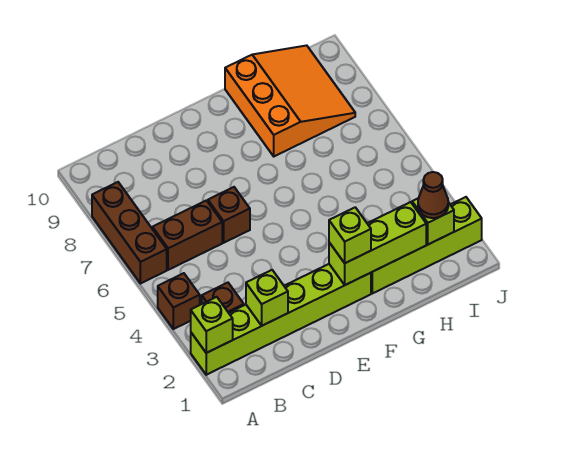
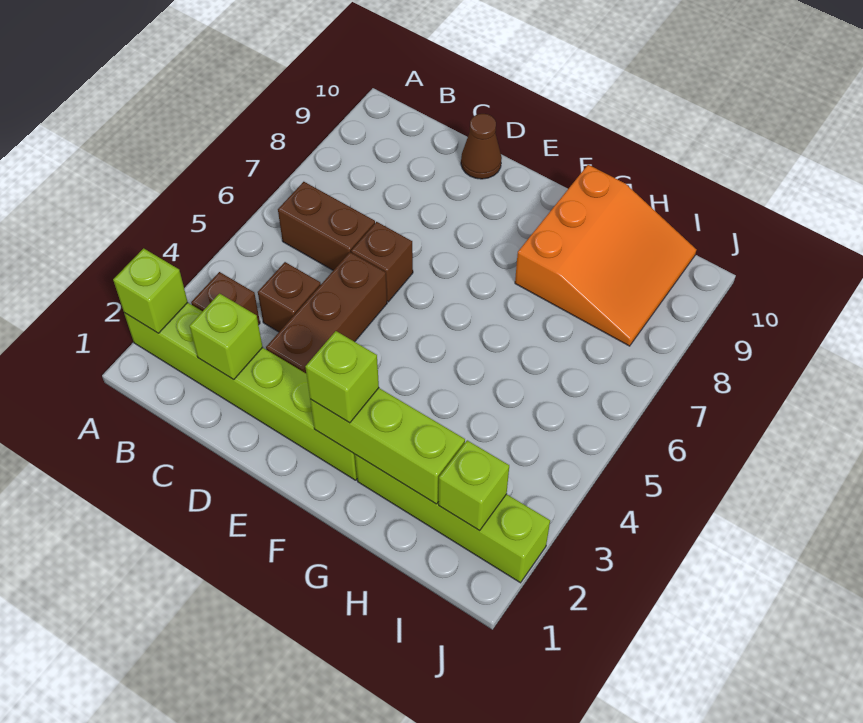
brown 1x1 brick [158,273,200,329] -> brown 1x1 brick moved to [258,262,321,332]
brown 1x3 brick [92,182,167,284] -> brown 1x3 brick moved to [266,252,387,373]
brown 1x1 cone [418,172,448,218] -> brown 1x1 cone moved to [461,114,502,179]

